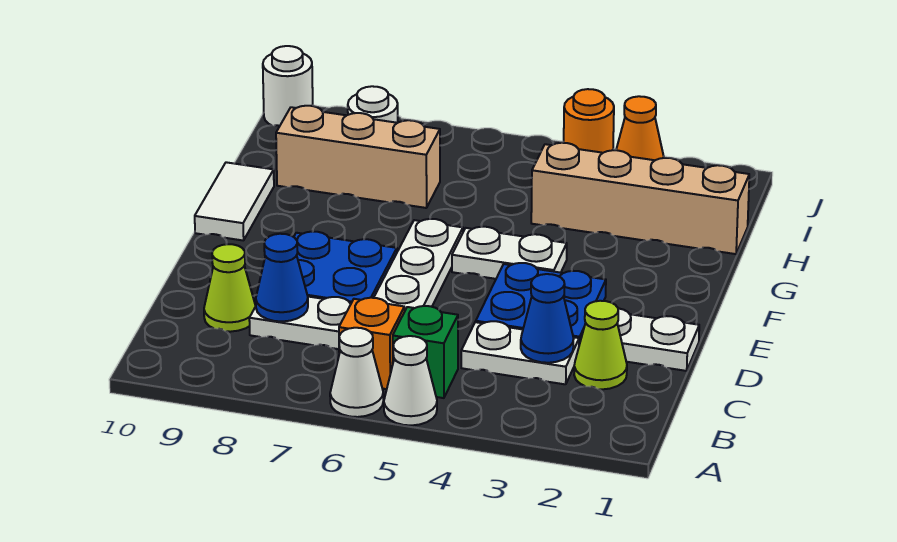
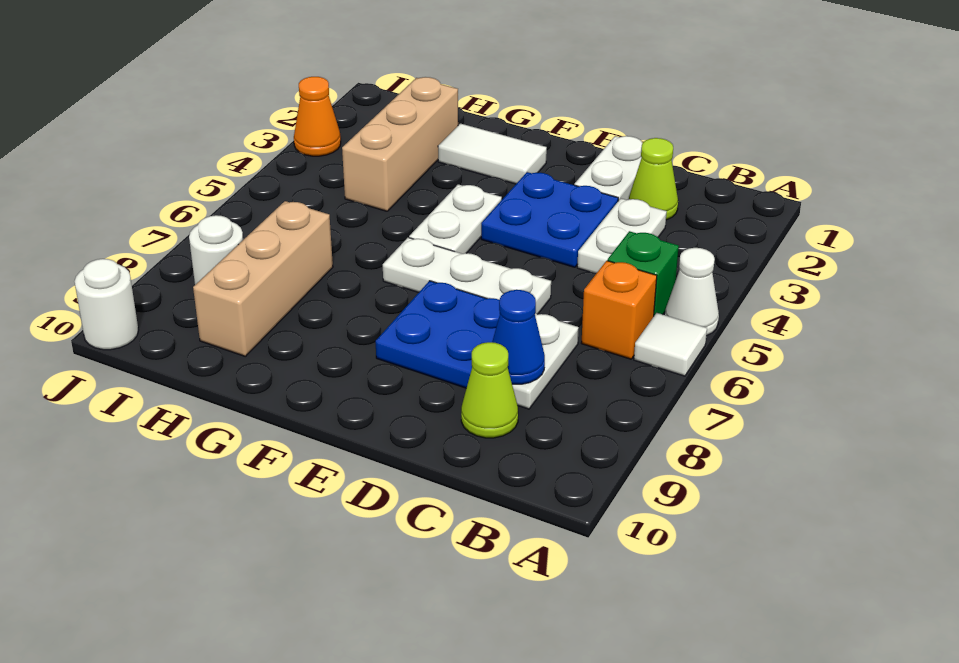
white 1x1 cone [330,328,383,417] -> white 1x1 tile [634,313,707,376]
blue 1x1 cone [521,274,574,363] -> none
white 1x2 tile [195,162,274,241] -> white 1x2 tile moved to [438,123,547,184]
tan 1x4 brick [531,143,749,254] -> tan 1x3 brick [342,77,458,211]
orange 1x1 round brick [564,89,614,153] -> none

